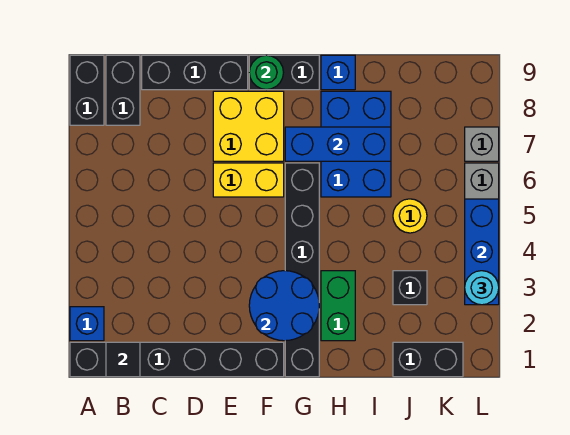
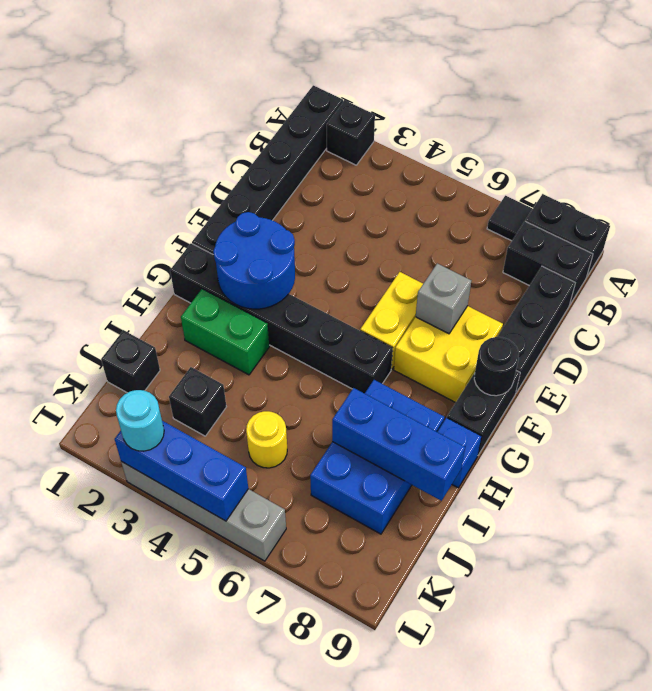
blue 1x1 brick [70,307,104,341] -> black 1x1 brick [327,101,375,165]
black 1x1 tile [106,342,140,377] -> black 1x1 tile moved to [487,196,533,241]
green 1x1 round brick [249,55,283,90] -> black 1x1 round brick [474,337,519,396]
blue 1x3 brick [285,127,391,161] -> blue 1x3 brick turned to [332,388,465,501]
blue 2x3 brick [321,91,391,197] -> blue 2x3 brick turned to [310,380,444,534]
black 1x2 brick [393,342,463,377] -> black 1x1 brick [101,330,160,393]
grey 1x1 brick [465,127,499,161] -> grey 1x1 brick moved to [416,263,471,334]

